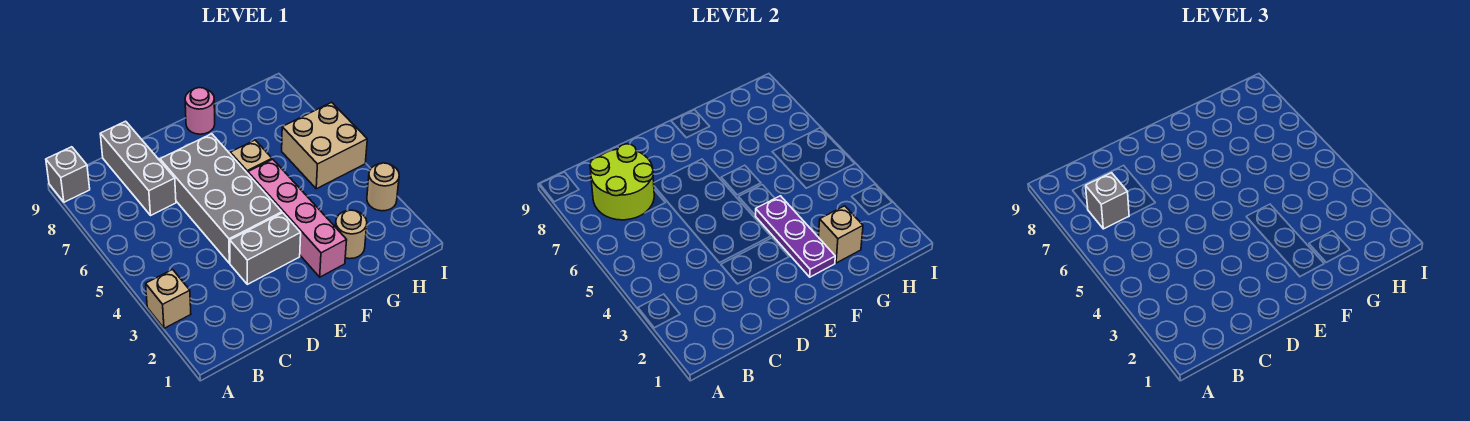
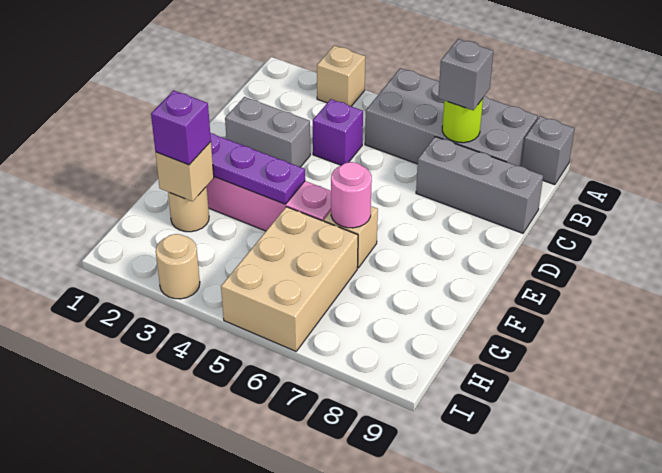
lime 2x2 round brick [590,144,654,220] -> lime 1x1 round brick [442,98,483,143]
none -> purple 1x1 brick [313,99,363,165]
grey 1x2 brick [230,213,301,284] -> grey 1x2 brick turned to [225,97,310,167]
grey 2x4 brick [160,134,282,263] -> grey 2x4 brick moved to [365,68,538,166]
pink 1x1 round brick [185,88,215,134] -> pink 1x1 round brick moved to [331,162,372,228]
none -> purple 1x1 brick [151,90,211,165]
tan 2x2 brick [282,102,367,189] -> tan 2x3 brick [221,207,358,351]

